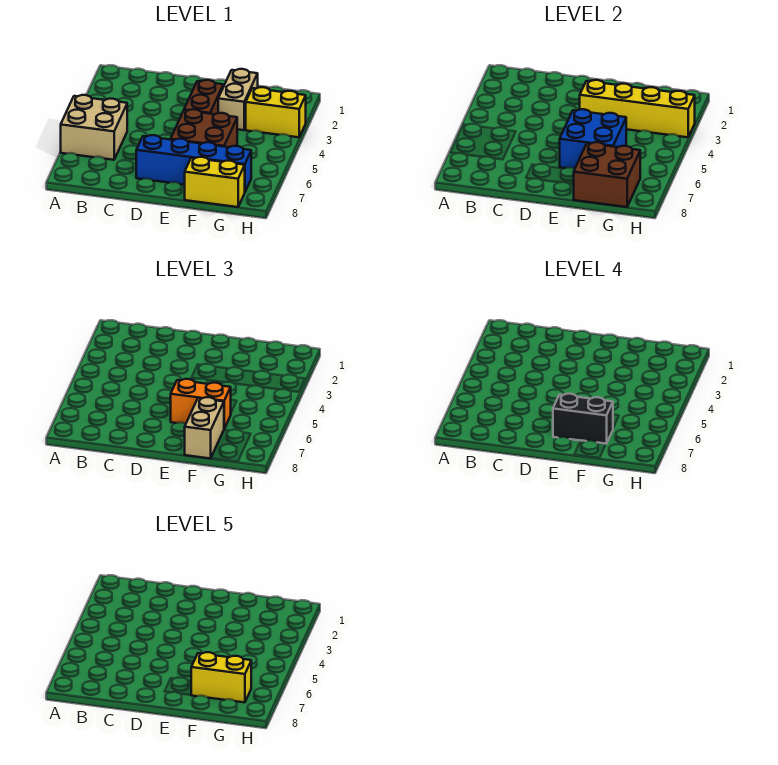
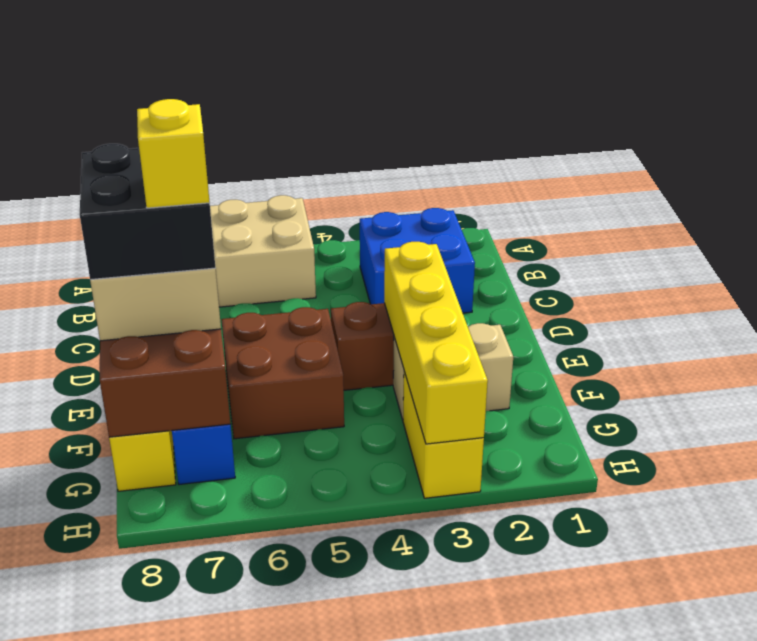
blue 2x2 brick [560,109,626,168] -> blue 2x2 brick moved to [360,208,475,313]
orange 1x2 brick [171,379,231,428] -> none
black 1x2 brick [553,394,613,444] -> black 2x2 brick [80,144,215,280]
yellow 1x2 brick [191,652,251,702] -> yellow 1x1 brick [137,99,210,208]

